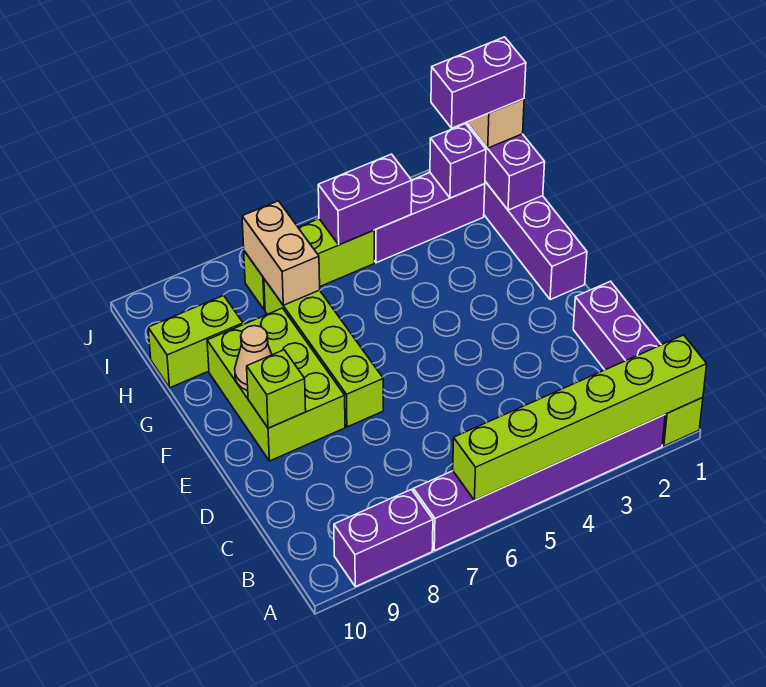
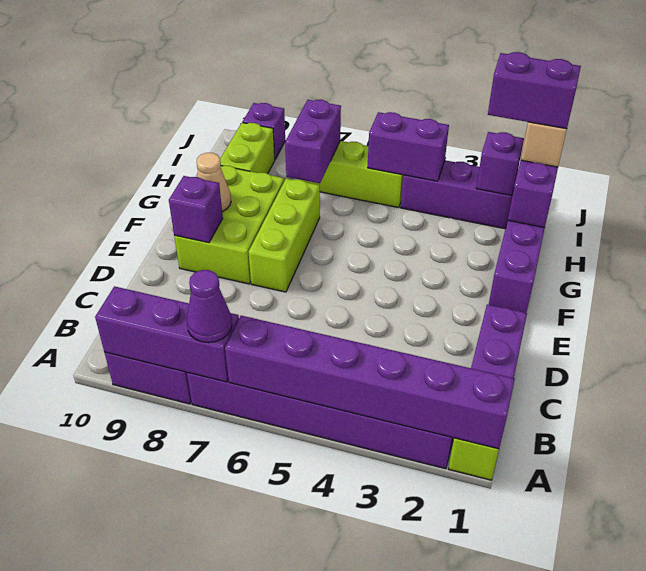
lime 1x6 brick [453,335,707,500] -> purple 1x6 brick [225,316,515,449]
none -> purple 1x3 brick [95,286,239,382]
none -> purple 1x1 cone [187,270,232,343]
lime 1x4 brick [264,279,383,427] -> lime 1x3 brick [249,178,320,292]
lime 1x1 brick [247,350,306,428] -> purple 1x1 brick [169,176,223,243]
tan 1x2 brick [242,201,320,305] -> purple 1x2 brick [285,100,341,183]
lime 1x2 brick [148,295,243,388] -> lime 1x2 brick turned to [220,123,275,174]
none -> purple 1x1 brick [243,103,286,159]

